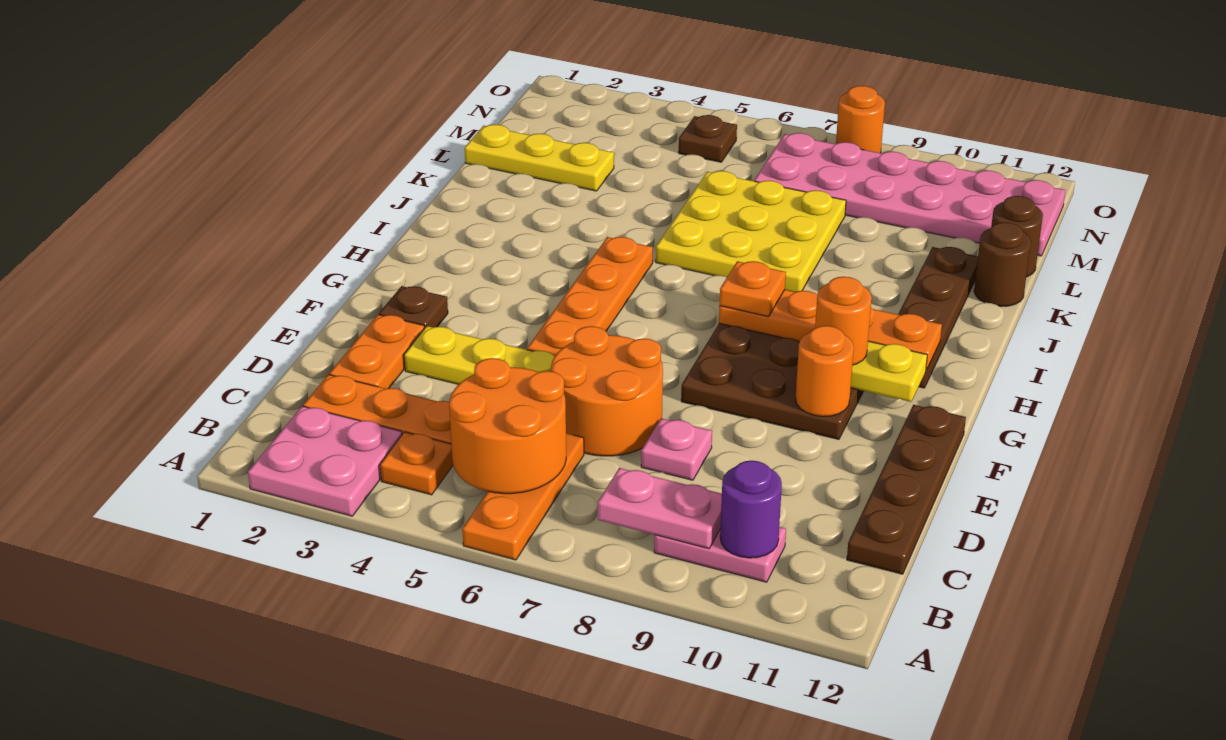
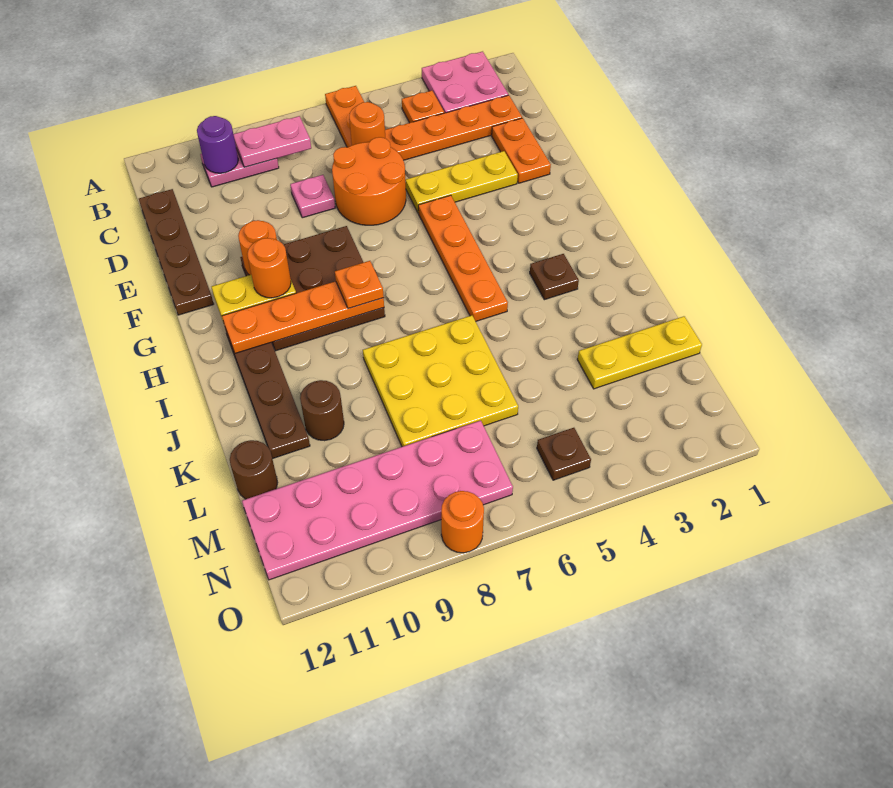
orange 2x2 round brick [449,358,566,494] -> orange 1x1 round brick [349,102,385,145]
brown 1x1 plate [379,286,448,329] -> brown 1x1 plate moved to [530,254,579,300]
brown 1x1 round brick [974,222,1031,307] -> brown 1x1 round brick moved to [300,380,344,441]

